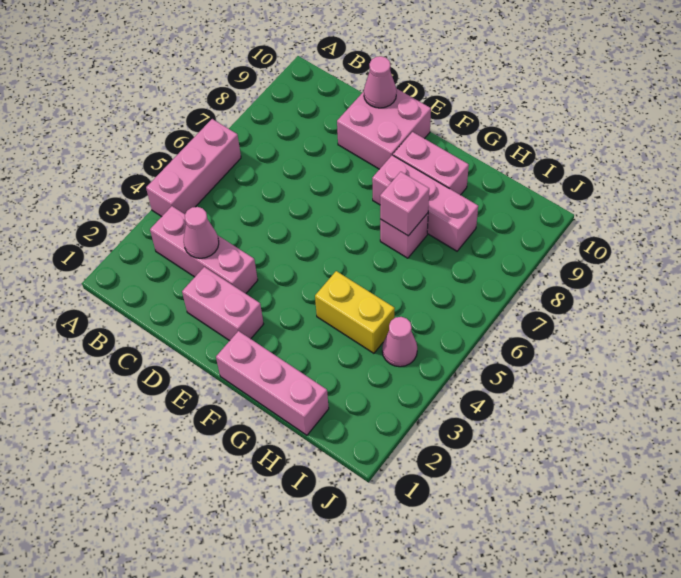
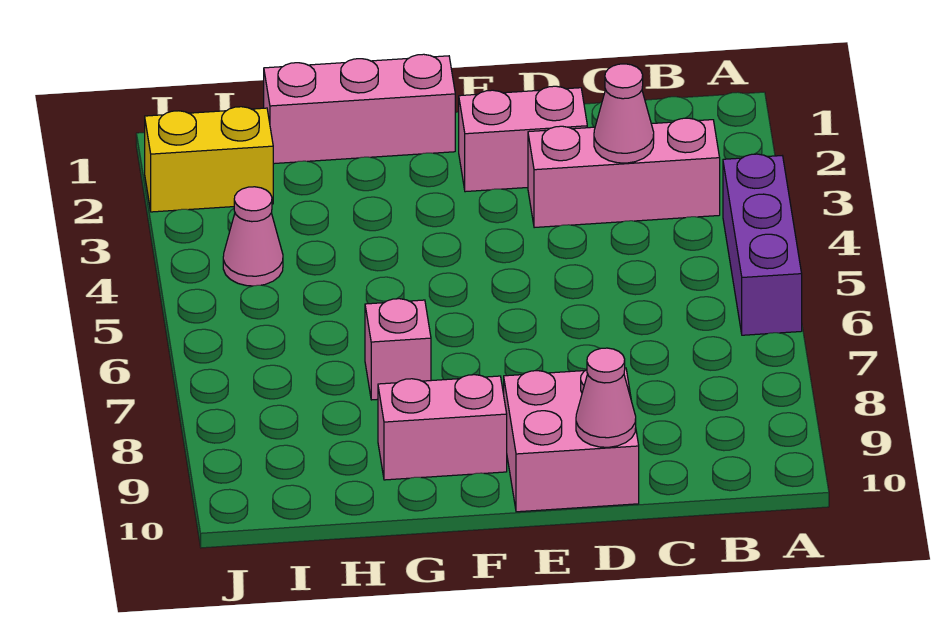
pink 1x3 brick [146,119,241,217] -> purple 1x3 brick [723,154,802,335]
pink 1x3 brick [372,155,478,251] -> none
yellow 1x2 brick [315,271,395,353] -> yellow 1x2 brick moved to [145,107,273,212]
pink 1x1 brick [380,172,429,236] -> none

